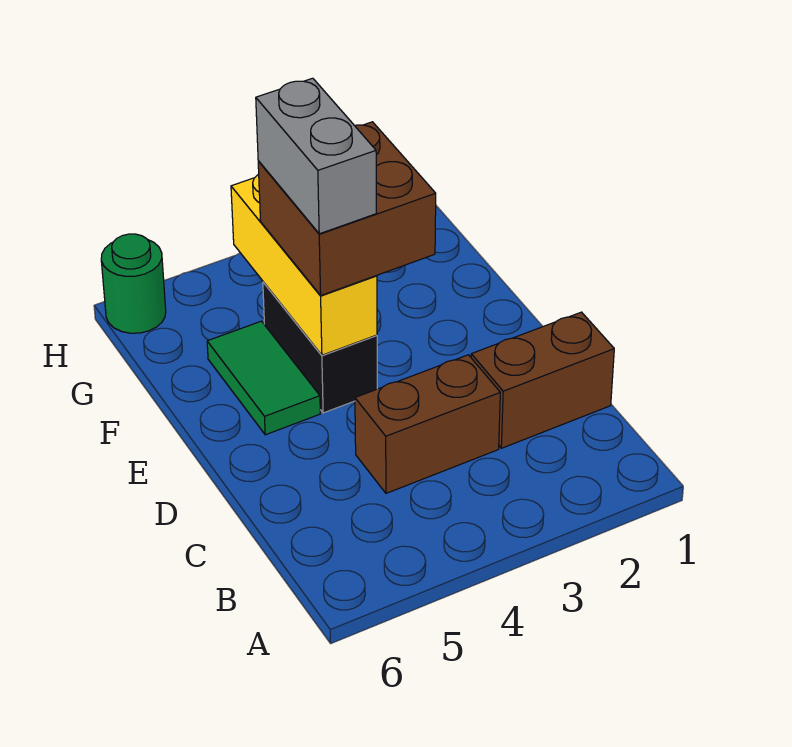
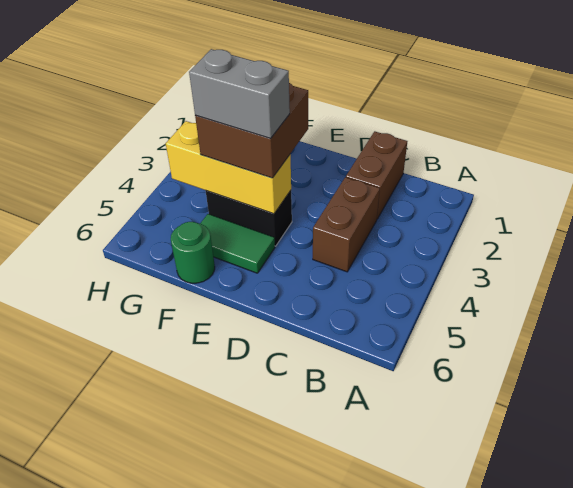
green 1x1 round brick [101,234,166,333] -> green 1x1 round brick moved to [171,222,215,283]

